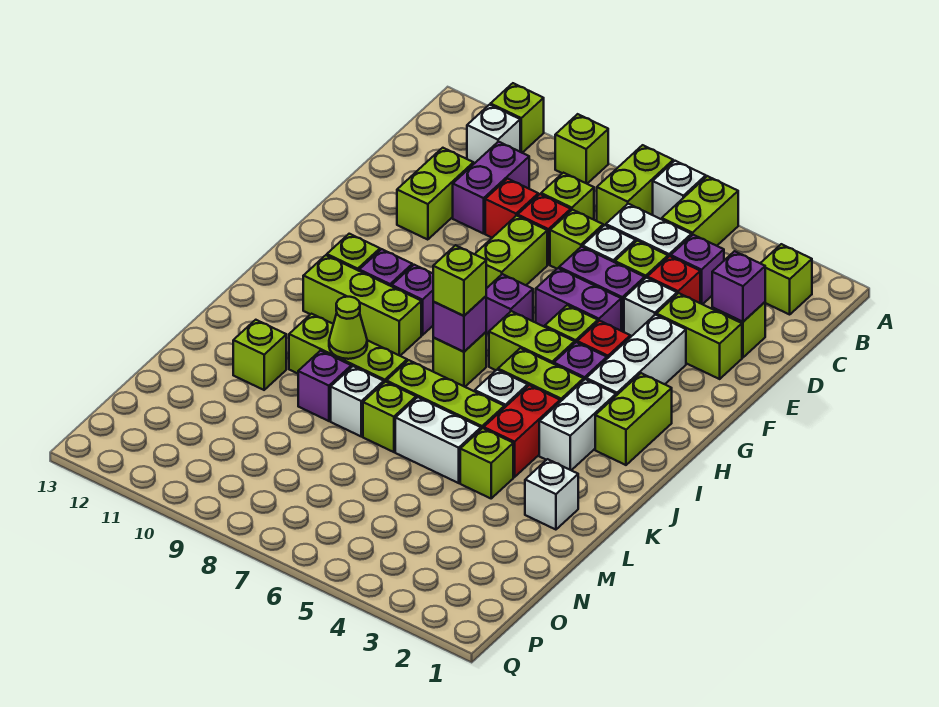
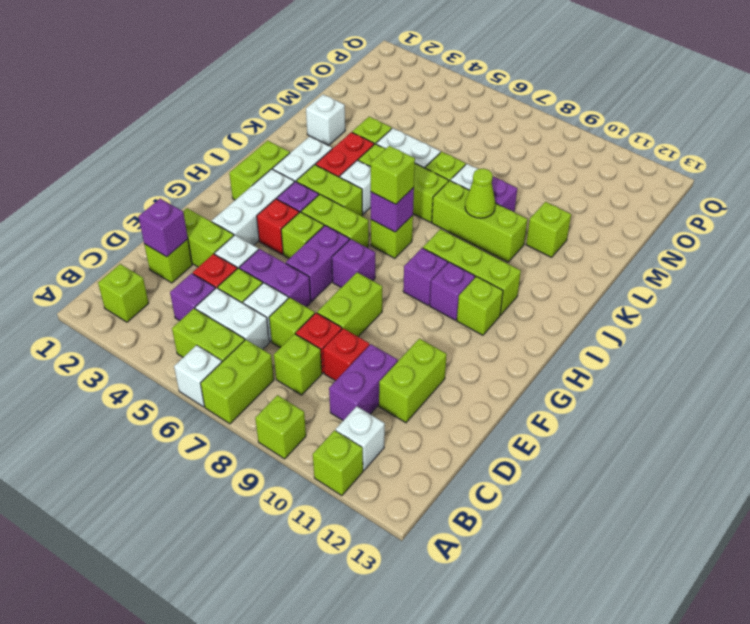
lime 1x2 brick [662,176,738,246] -> lime 1x2 brick turned to [172,309,245,362]
purple 1x2 brick [536,268,621,331] -> purple 1x2 brick turned to [286,225,349,301]

